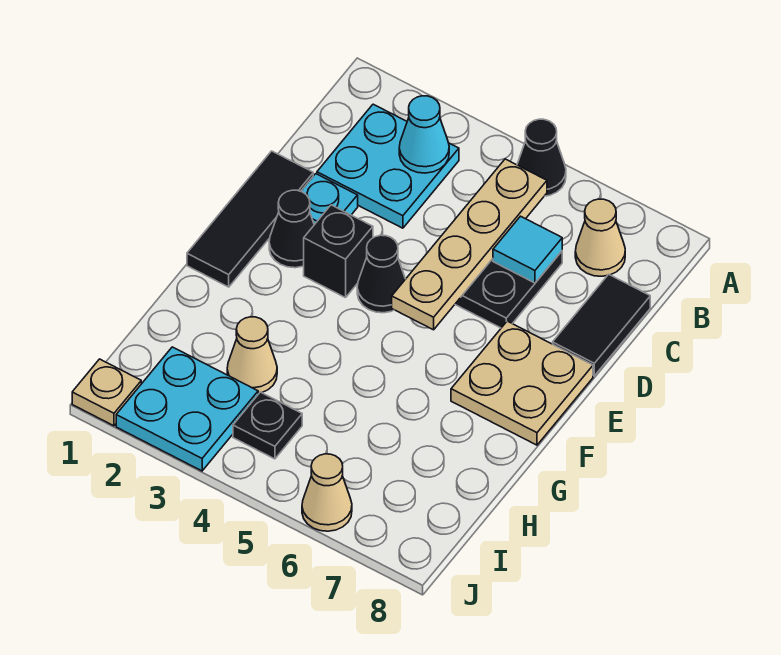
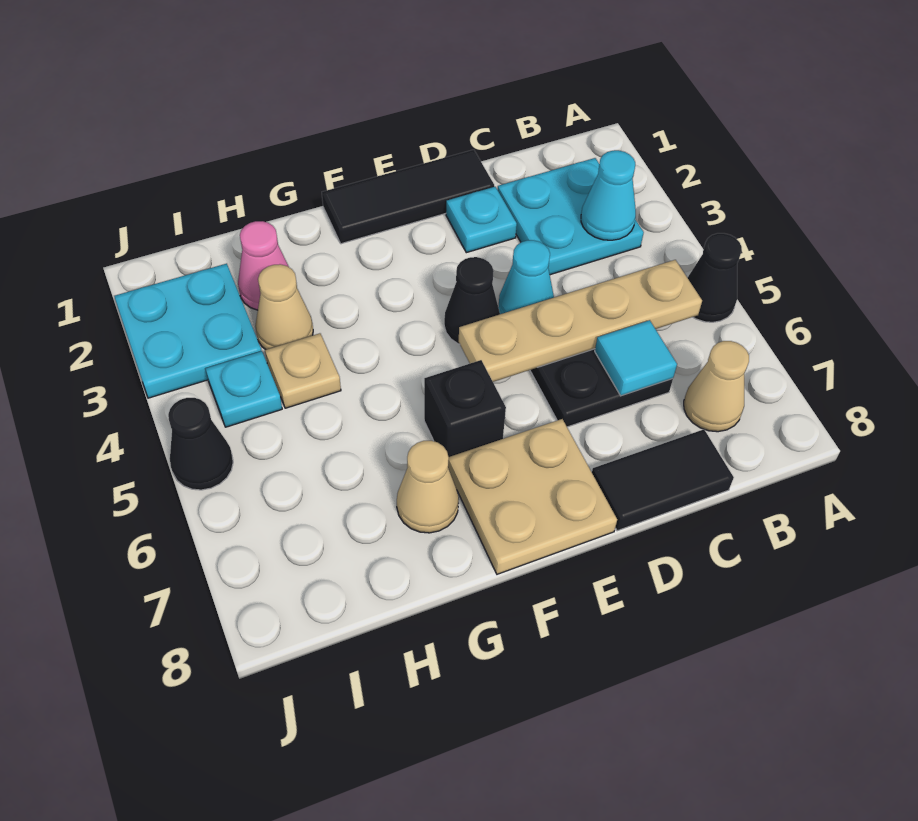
none -> cyan 1x1 cone [498,240,554,314]
black 1x1 cone [269,190,314,268] -> black 1x1 cone moved to [168,398,233,490]
black 1x1 brick [304,205,373,298] -> black 1x1 brick moved to [424,360,506,457]
none -> pink 1x1 cone [238,221,289,310]
black 1x1 plate [233,392,302,459] -> cyan 1x1 plate [205,351,282,427]
tan 1x1 plate [72,359,141,426] -> tan 1x1 plate moved to [265,333,341,408]
tan 1x1 cone [302,454,352,531] -> tan 1x1 cone moved to [397,441,459,533]

